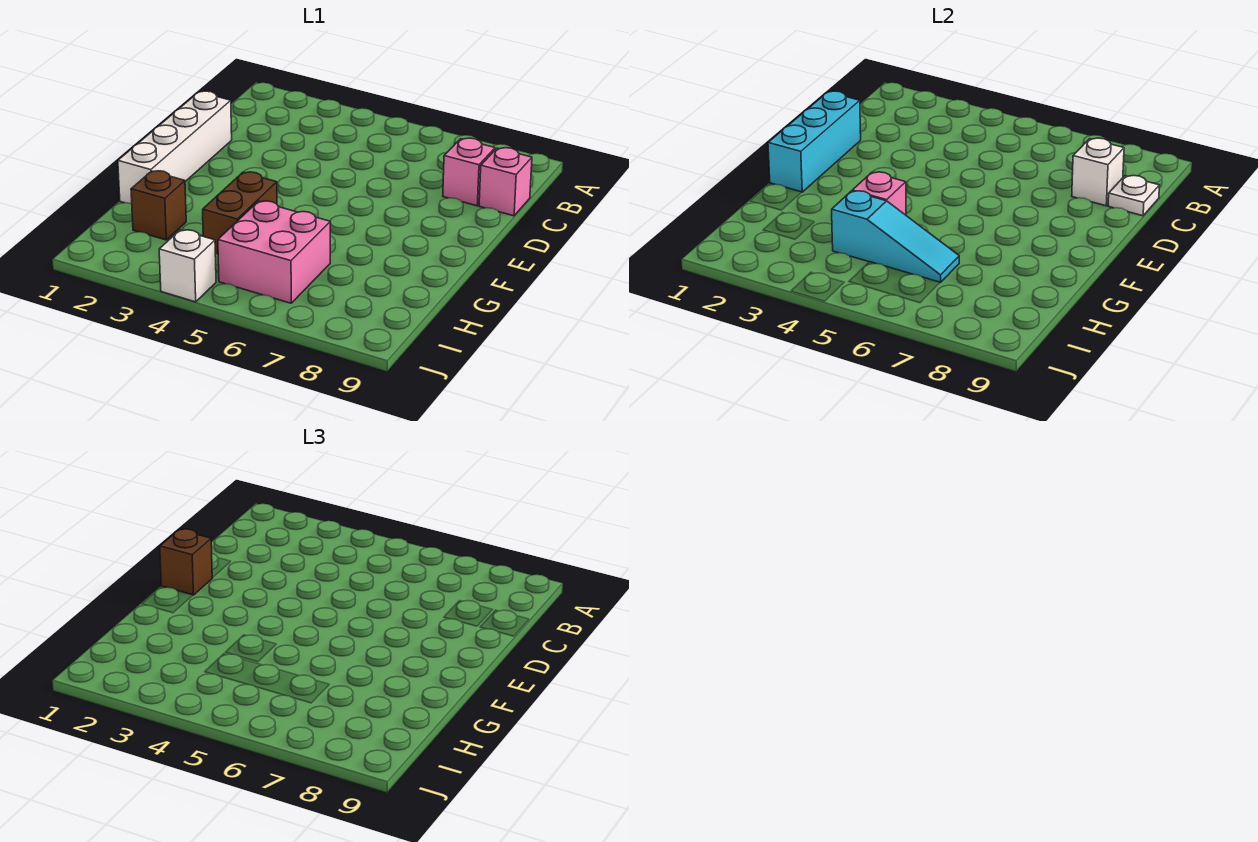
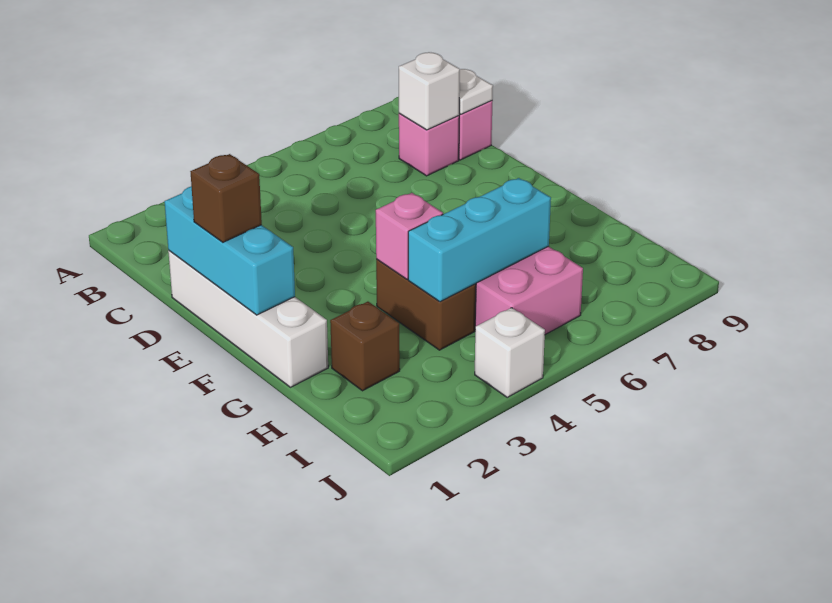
cyan 1x3 slope [832,191,959,283] -> cyan 1x3 brick [408,178,551,302]

